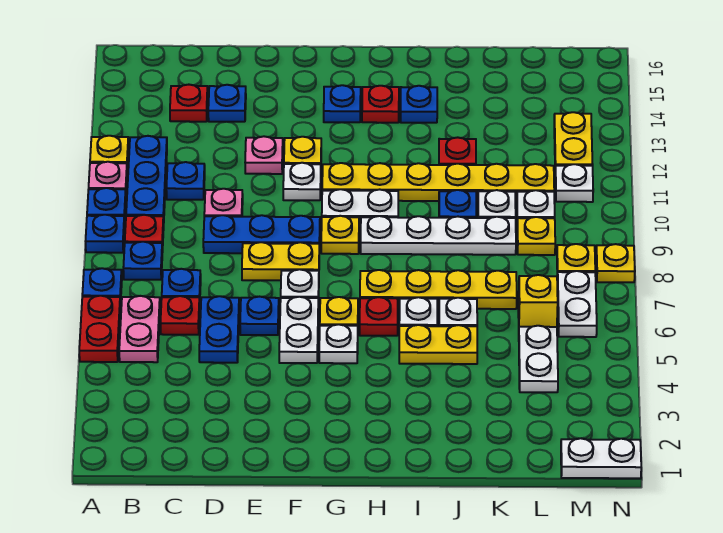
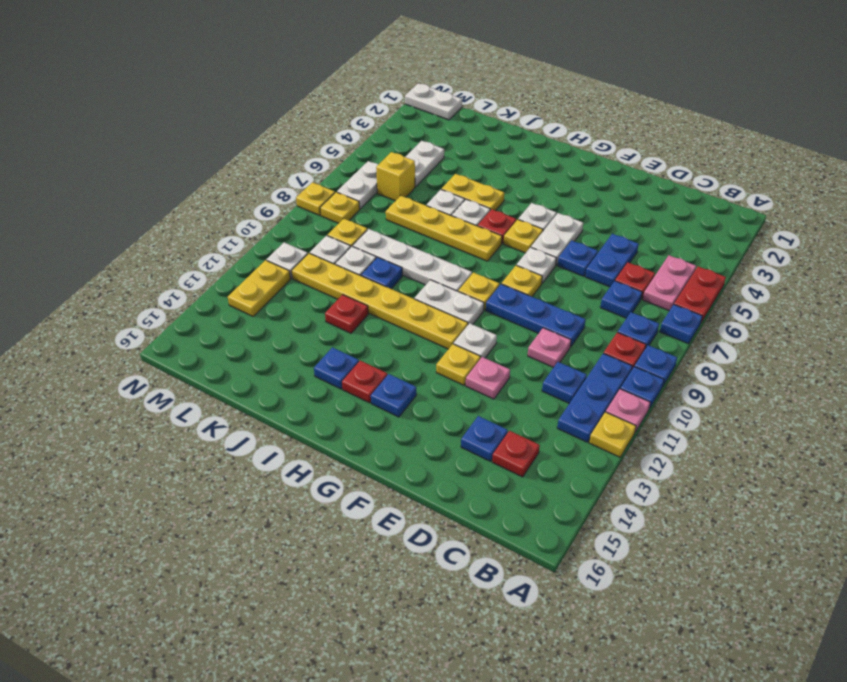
yellow 1x2 plate [242,242,319,280] -> yellow 1x1 plate [502,265,542,297]

